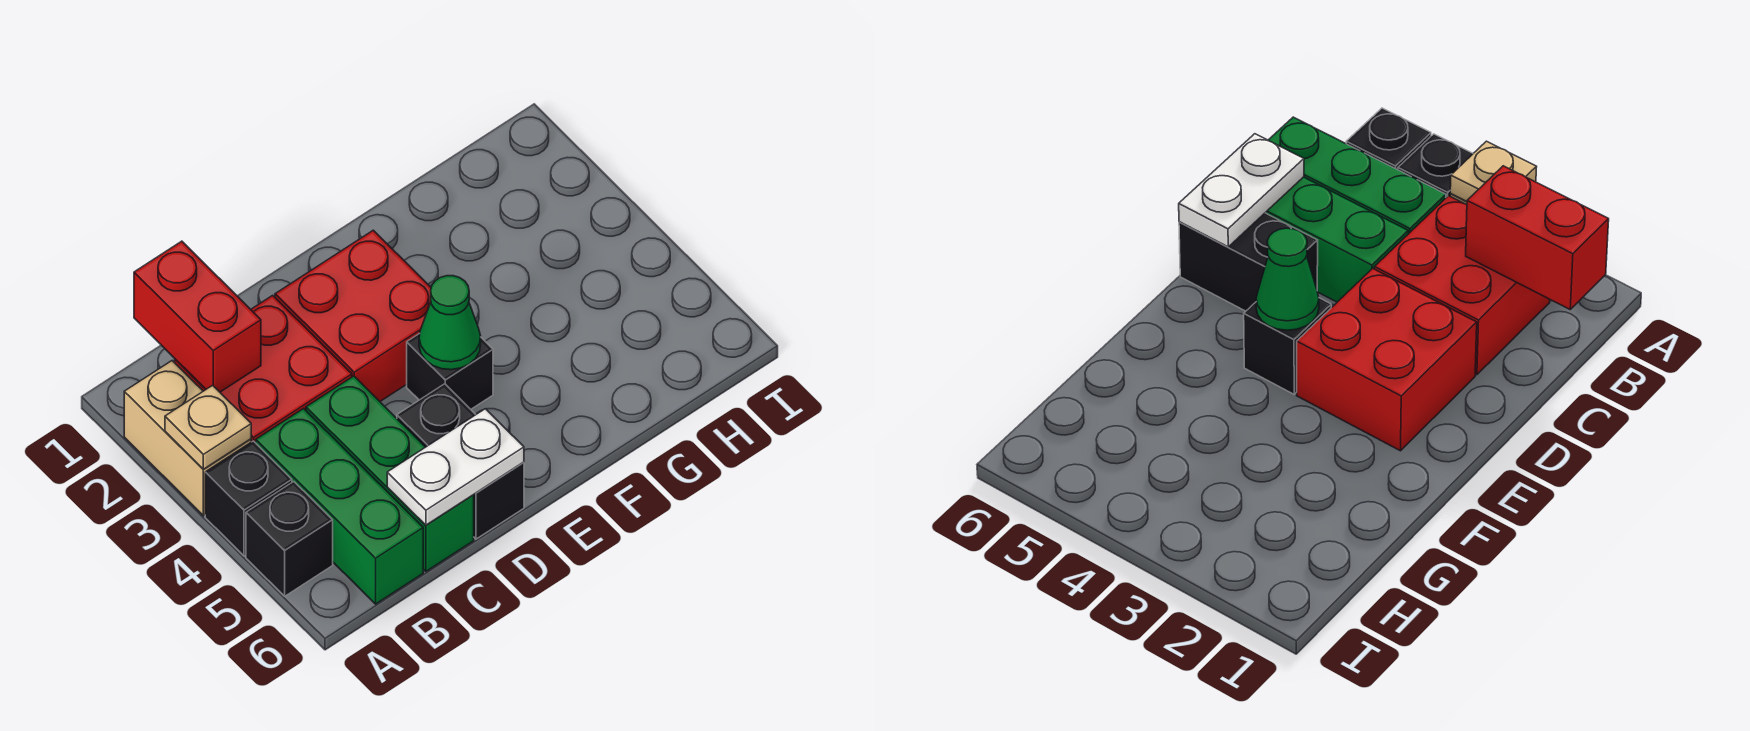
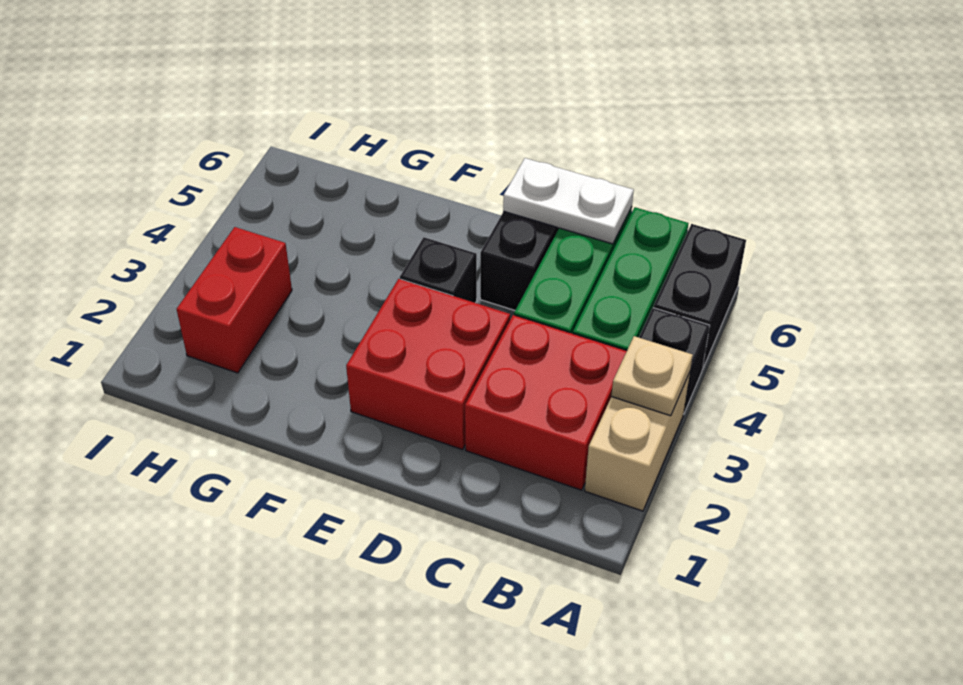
black 1x1 brick [246,482,333,596] -> black 1x2 brick [653,224,746,370]
red 1x2 brick [134,241,261,392] -> red 1x2 brick moved to [177,227,292,373]
green 1x1 cone [419,276,481,370] -> none

